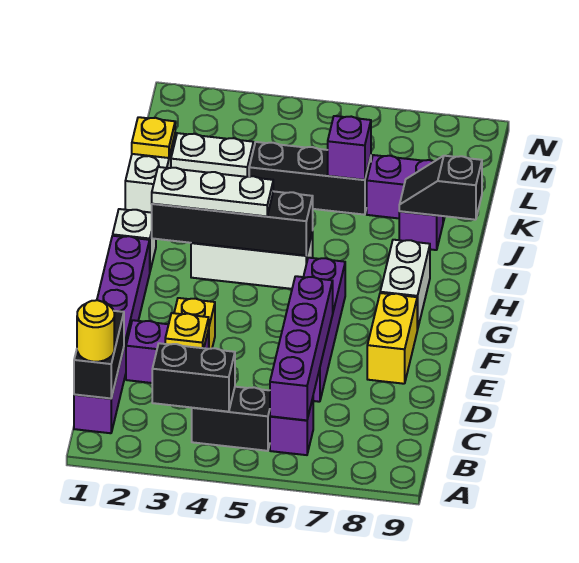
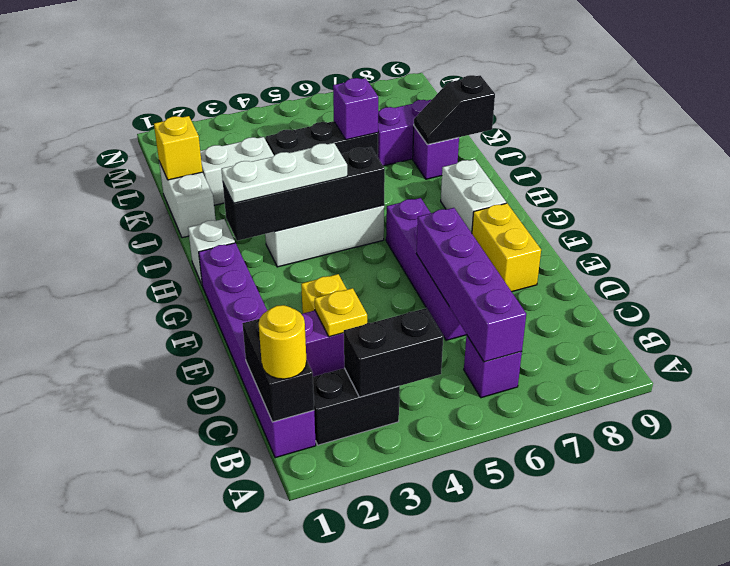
black 1x2 brick [192,387,270,451] -> black 1x2 brick moved to [313,368,400,445]
yellow 1x1 plate [132,117,175,158] -> yellow 1x1 brick [154,116,203,180]

